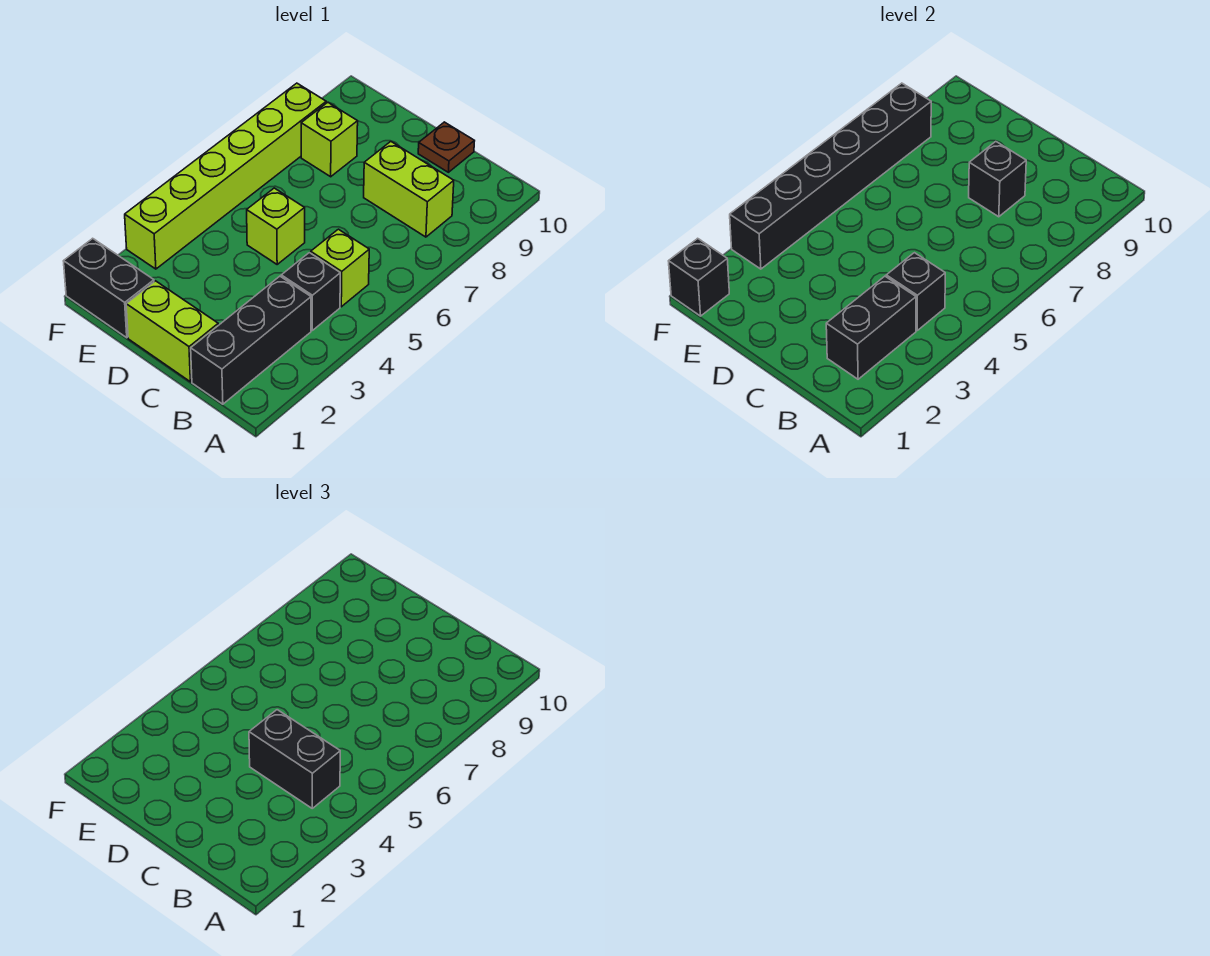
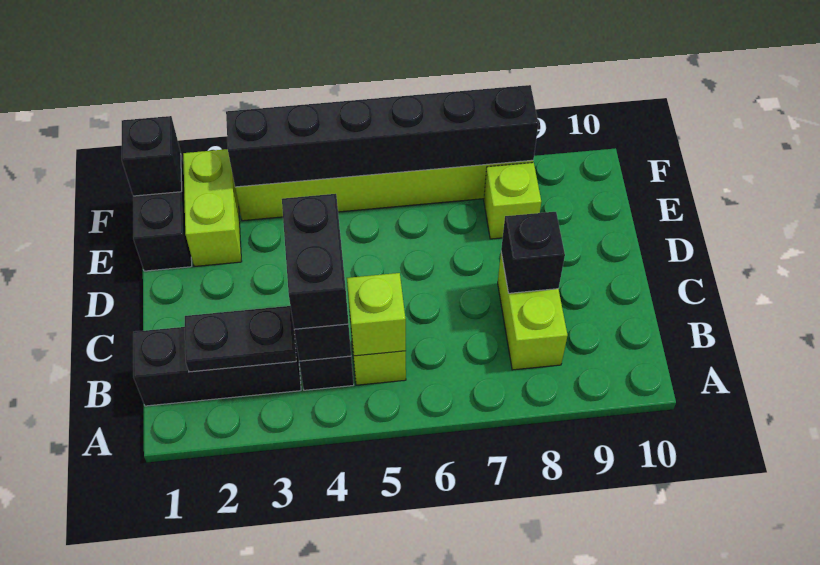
black 1x2 brick [826,276,916,379] -> black 1x2 plate [185,306,296,372]
lime 1x2 brick [126,281,218,382] -> lime 1x2 brick moved to [183,149,242,266]
brown 1x1 plate [418,122,474,172] -> none
lime 1x1 brick [247,188,305,264] -> lime 1x1 brick moved to [347,273,406,356]

